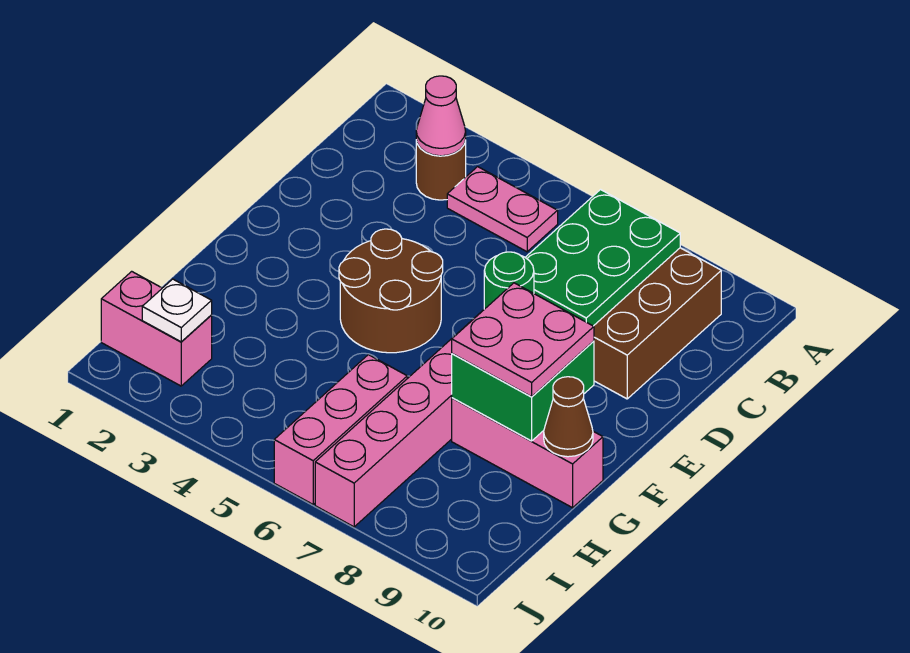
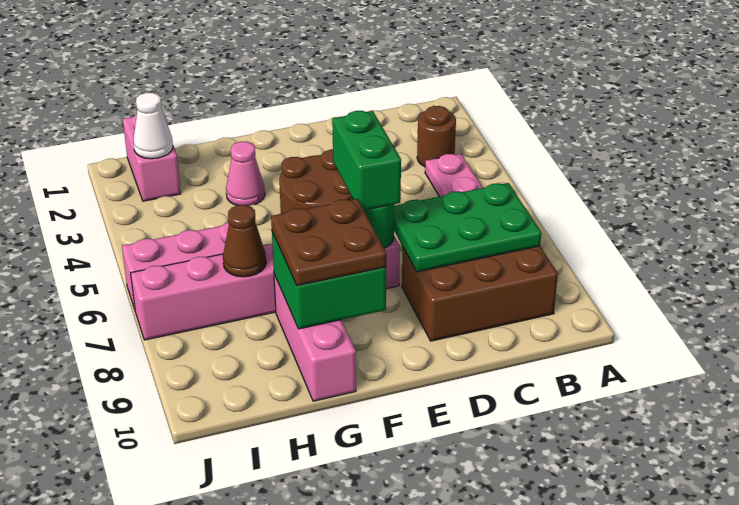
pink 1x1 cone [416,76,466,156] -> pink 1x1 cone moved to [226,141,265,206]
none -> green 1x2 brick [332,111,401,210]
pink 2x2 plate [452,283,594,397] -> brown 2x2 plate [271,199,386,286]
brown 1x1 cone [544,377,593,457] -> brown 1x1 cone moved to [223,205,266,277]
white 1x1 plate [142,279,212,342] -> white 1x1 cone [133,93,173,159]

